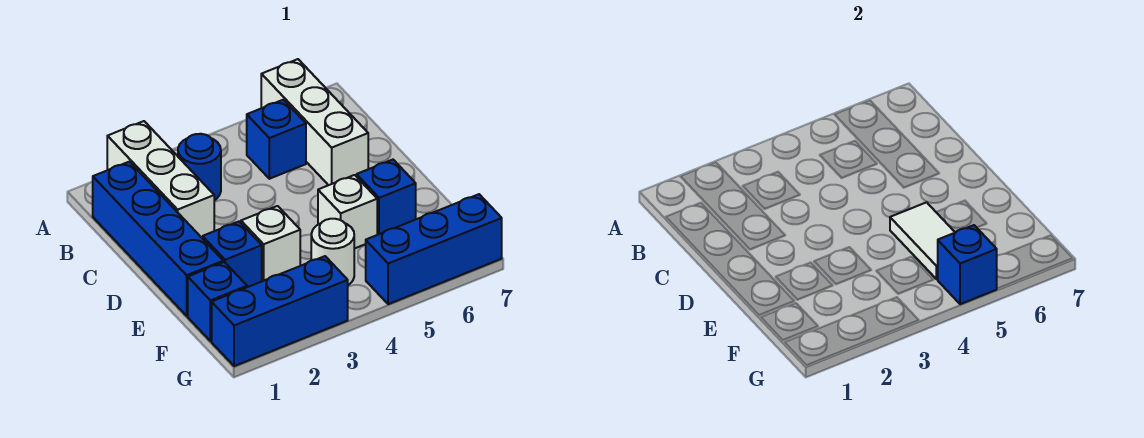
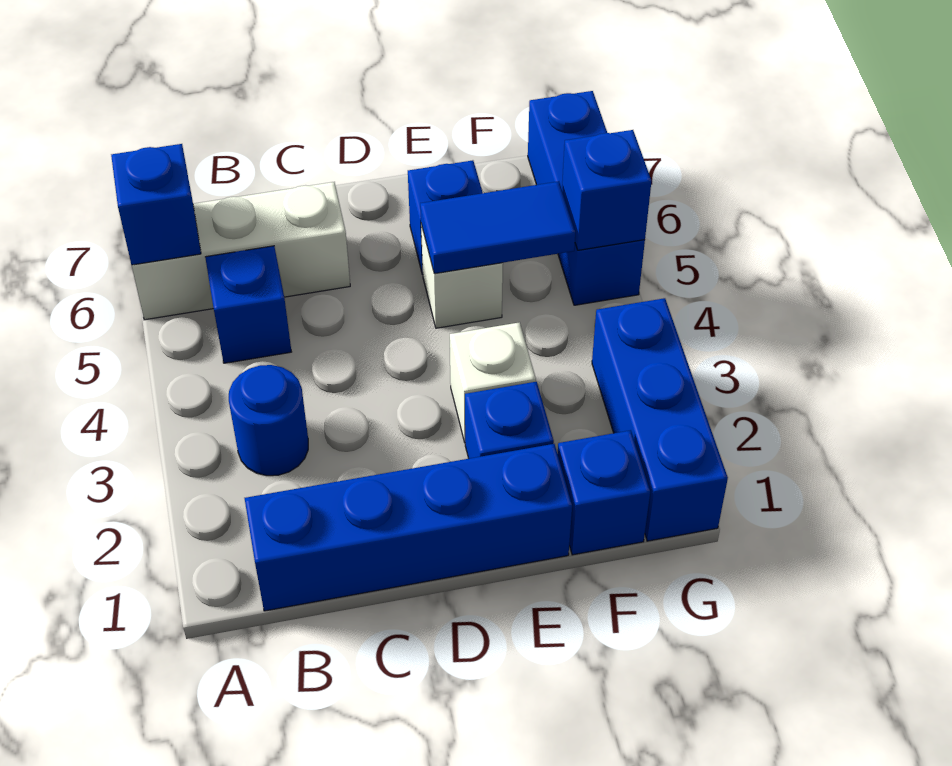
white 1x3 brick [107,121,214,239] -> none
none -> blue 1x1 brick [111,144,201,265]
white 1x2 tile [890,202,955,279] -> blue 1x2 tile [420,181,575,274]
white 1x1 round brick [311,219,354,285] -> none

